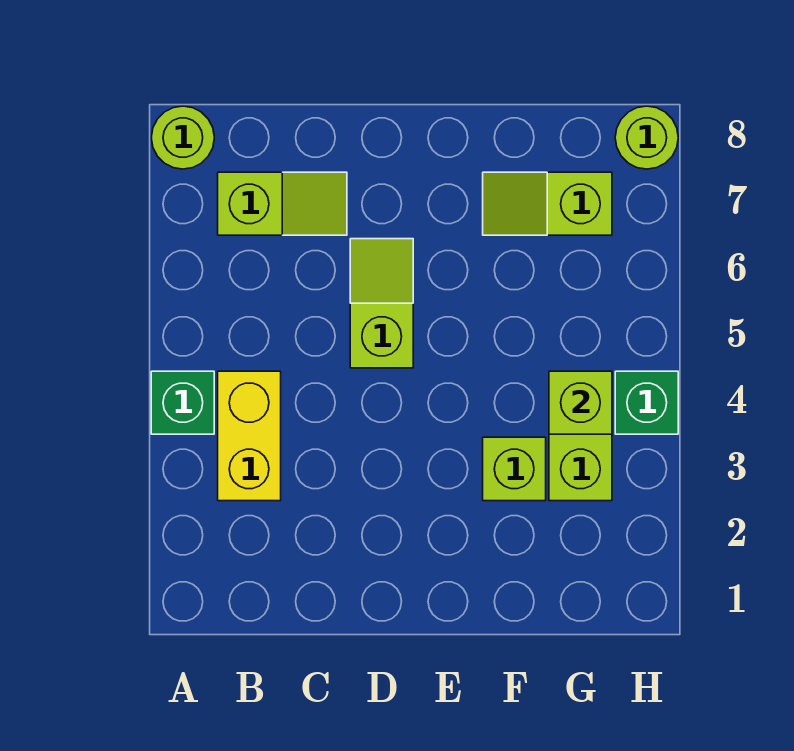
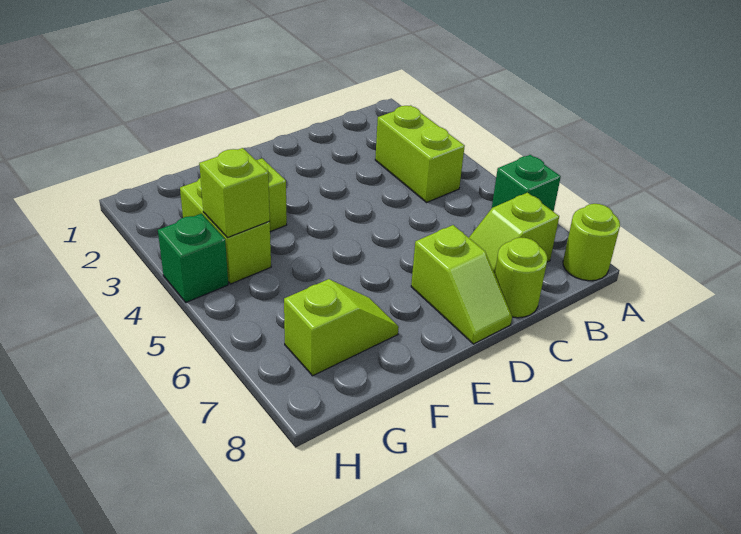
green 1x1 brick [151,371,214,434] -> green 1x1 brick moved to [492,155,561,212]
yellow 1x2 brick [218,371,281,501] -> lime 1x2 brick [375,105,465,202]
lime 1x2 slope [350,239,413,368] -> lime 1x2 slope moved to [411,225,512,344]
lime 1x1 round brick [615,106,678,169] -> lime 1x1 round brick moved to [495,238,547,318]

